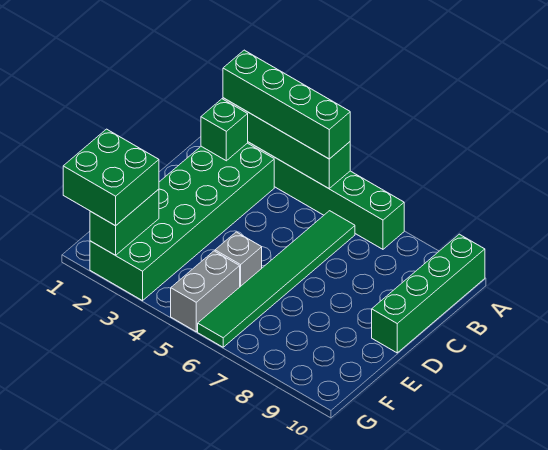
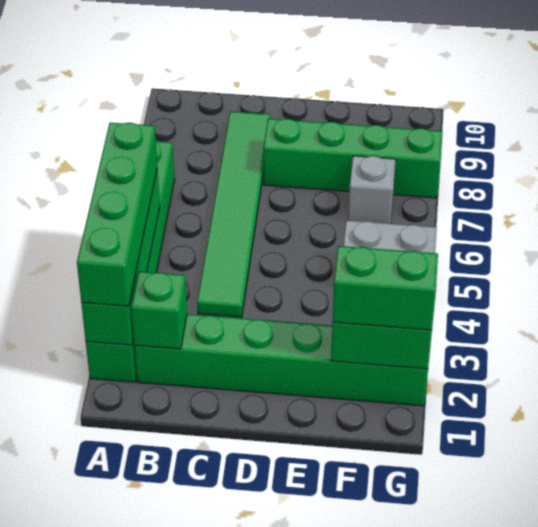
green 1x4 brick [372,234,485,353] -> green 1x4 brick moved to [264,119,443,198]
green 2x6 brick [90,143,274,301] -> green 1x6 brick [134,314,428,406]
green 1x6 tile [198,211,355,347] -> green 1x6 tile turned to [197,111,271,317]
grey 1x1 brick [215,232,262,287] -> grey 1x1 brick moved to [348,156,396,224]
green 2x2 brick [63,129,159,226] -> green 1x2 brick [333,246,438,330]

